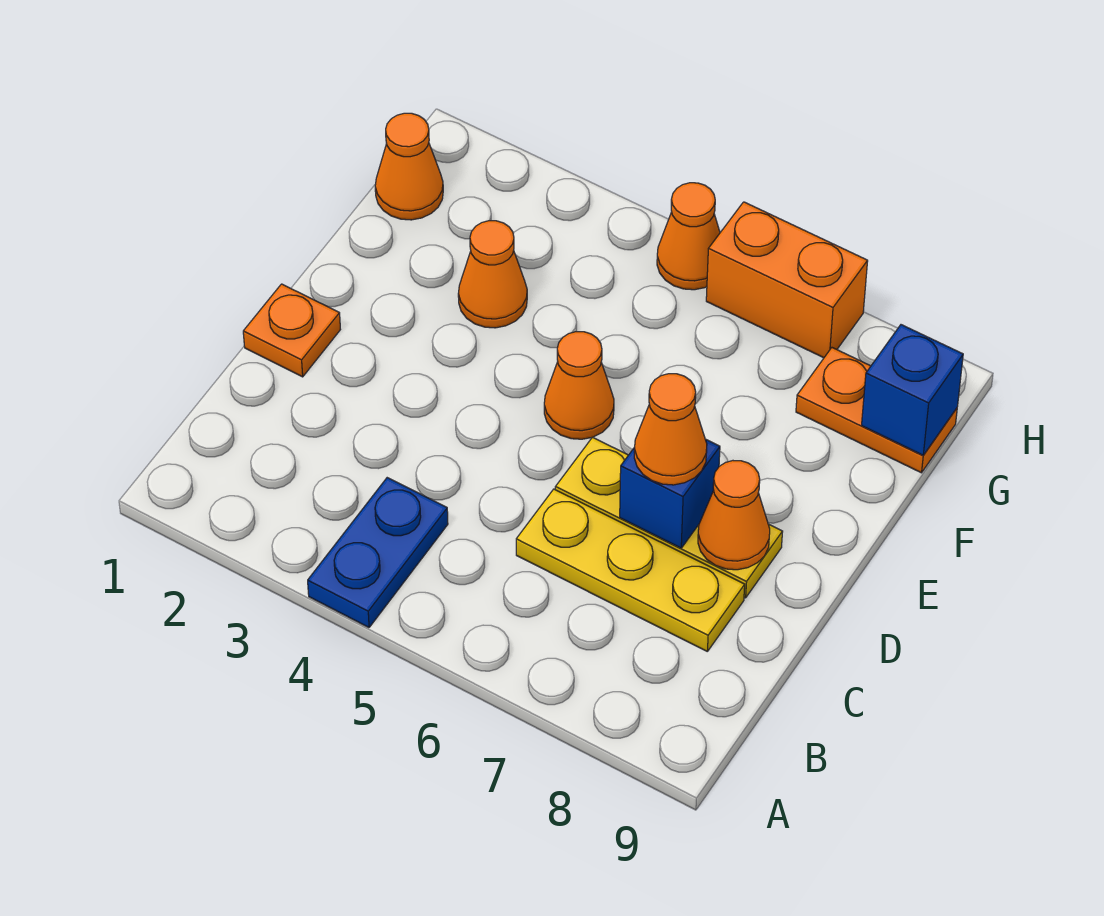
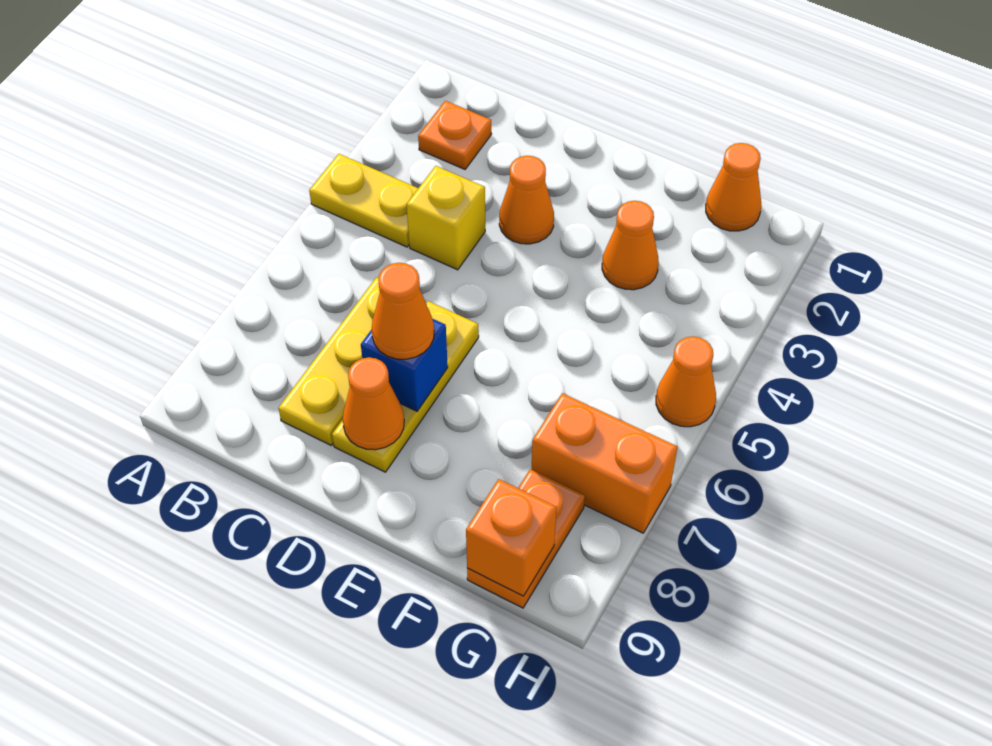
blue 1x2 plate [308,478,448,627] -> yellow 1x2 plate [309,154,418,247]
none -> yellow 1x1 brick [407,166,485,270]
orange 1x1 plate [243,284,340,377] -> orange 1x1 plate moved to [418,101,492,169]
orange 1x1 cone [544,332,614,439] -> orange 1x1 cone moved to [499,156,554,244]
blue 1x1 brick [862,325,963,455] -> orange 1x1 brick [466,479,556,596]
orange 1x2 brick [706,202,868,358] -> orange 1x2 brick turned to [531,393,678,533]

